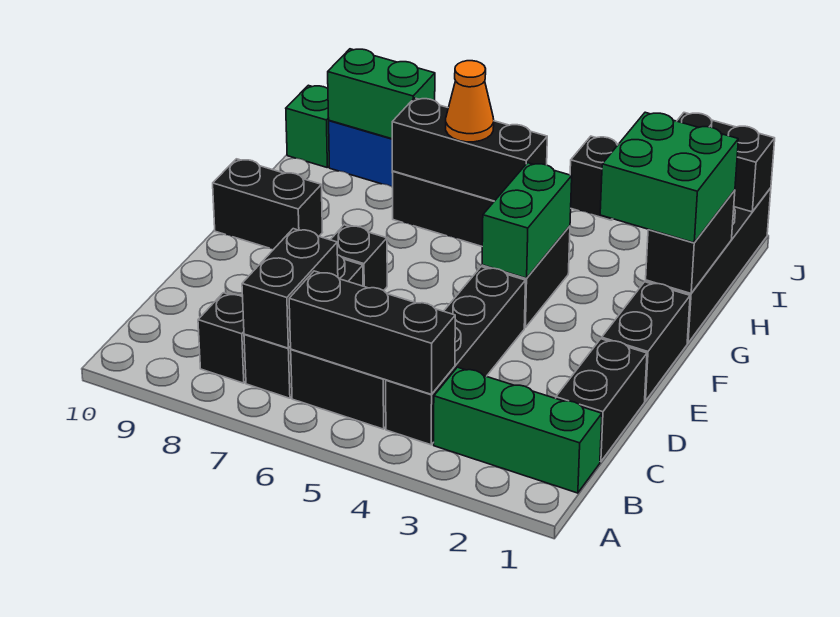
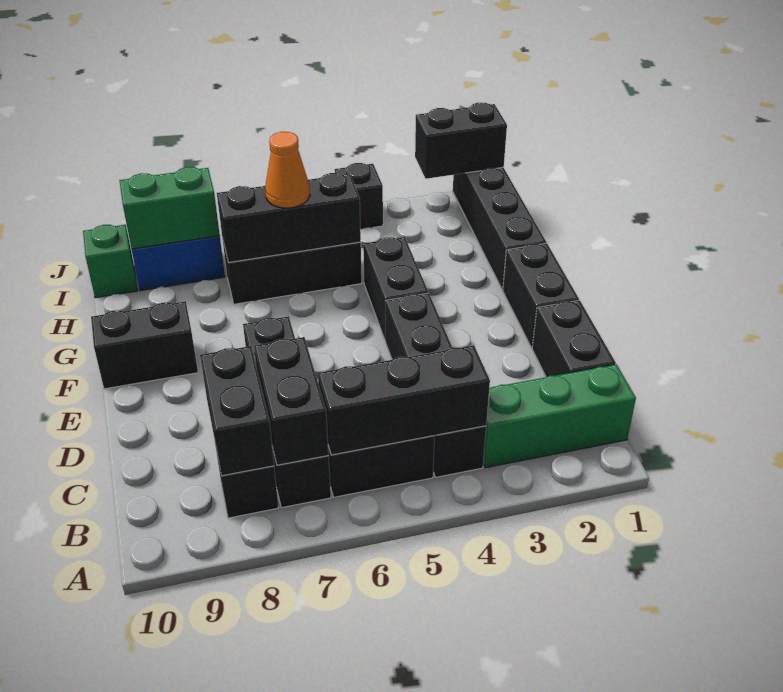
green 1x2 brick [482,163,572,278] -> none
black 1x2 brick [646,190,735,293] -> black 1x2 brick moved to [200,346,274,476]
green 2x2 brick [600,112,738,243] -> none

